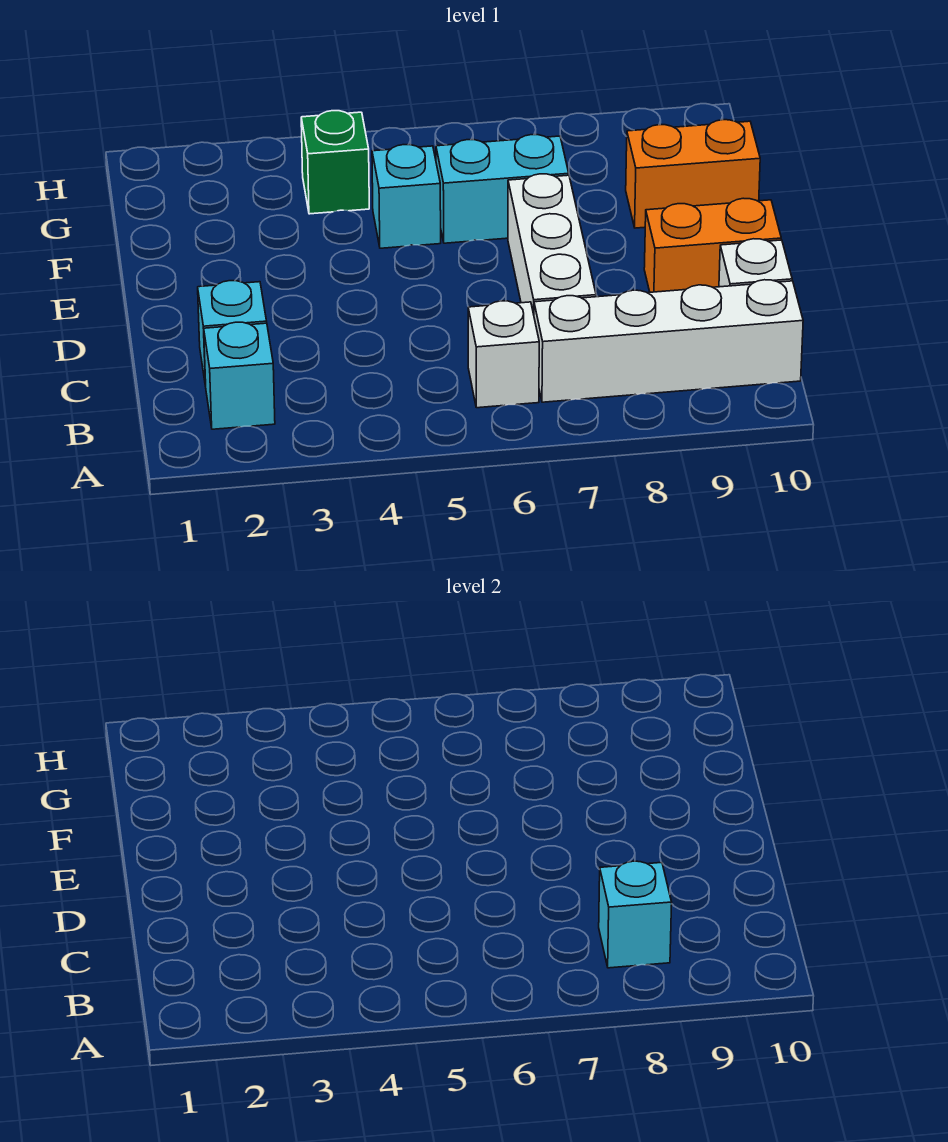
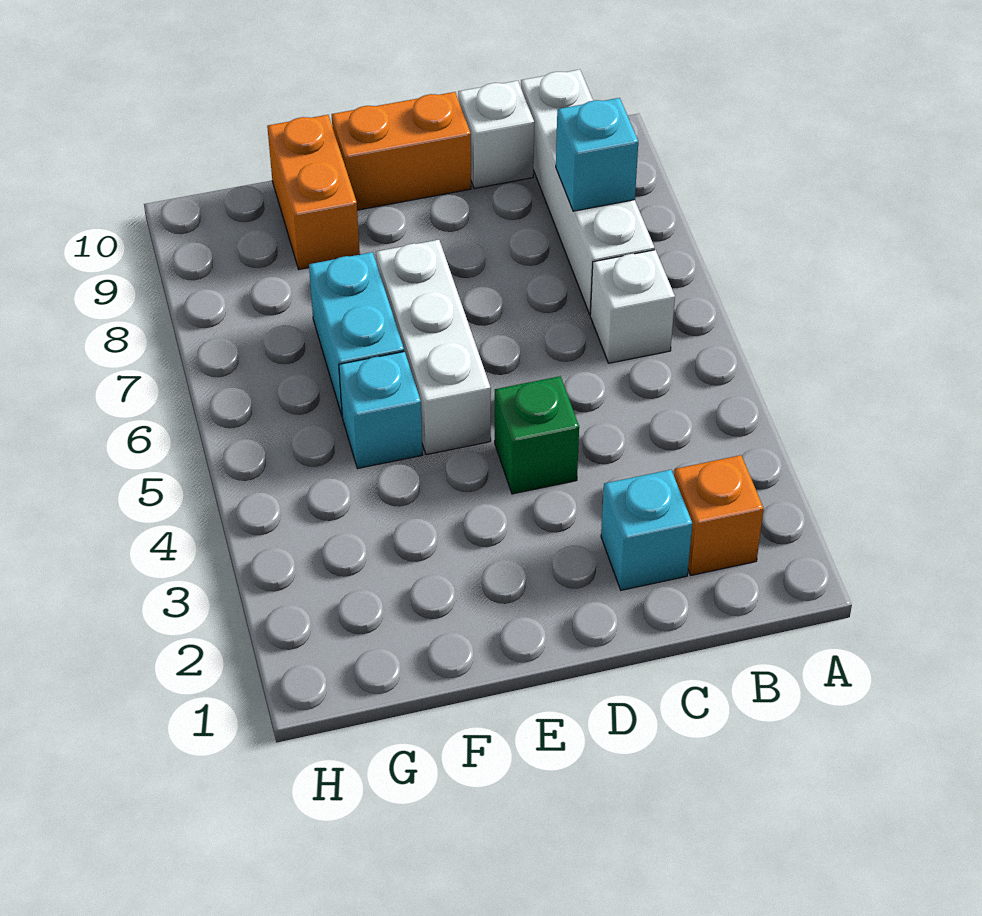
cyan 1x1 brick [204,322,275,429] -> orange 1x1 brick [674,455,764,575]
white 1x3 brick [508,174,596,314] -> white 1x3 brick turned to [376,240,491,455]
orange 1x2 brick [644,198,781,292] -> orange 1x2 brick turned to [332,92,471,210]
green 1x1 brick [301,111,369,214] -> green 1x1 brick moved to [495,376,579,494]

